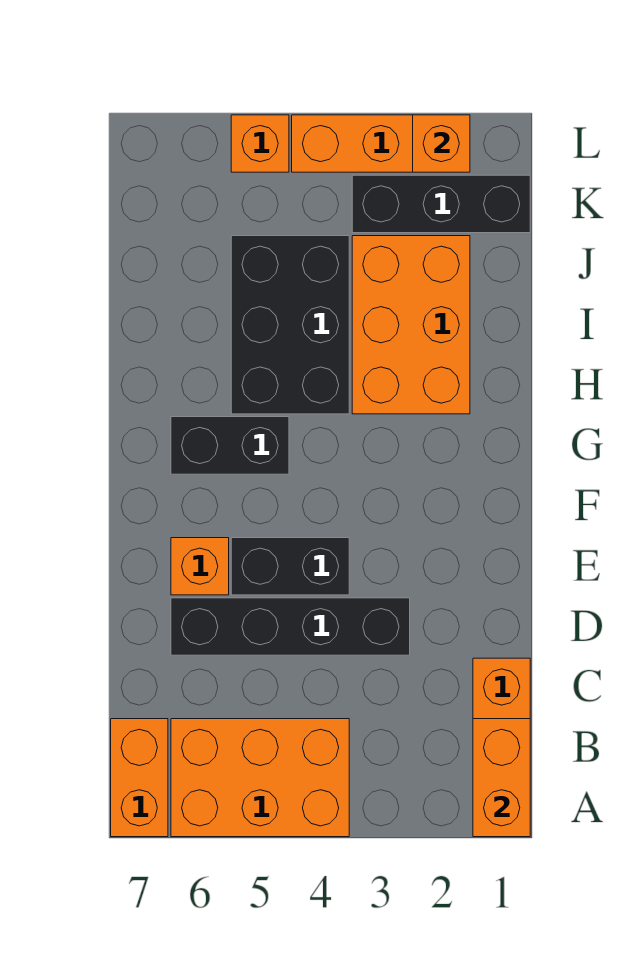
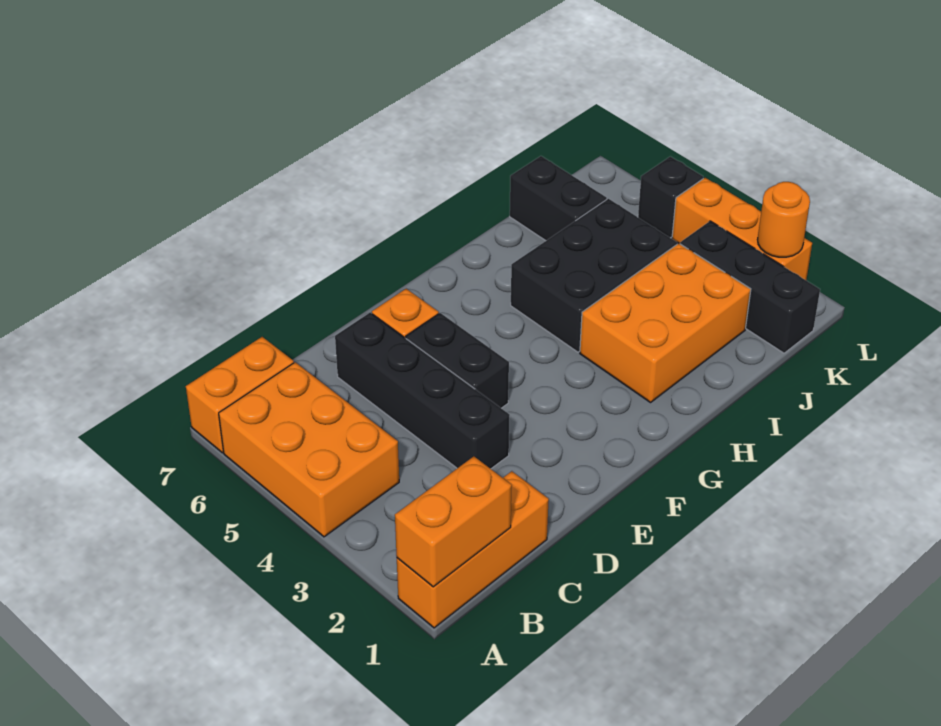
black 1x2 brick [171,417,289,474] -> black 1x2 brick moved to [510,156,607,241]
orange 1x1 brick [413,115,470,172] -> orange 1x1 round brick [757,182,810,257]
orange 1x1 brick [231,115,289,172] -> black 1x1 brick [638,156,703,238]

